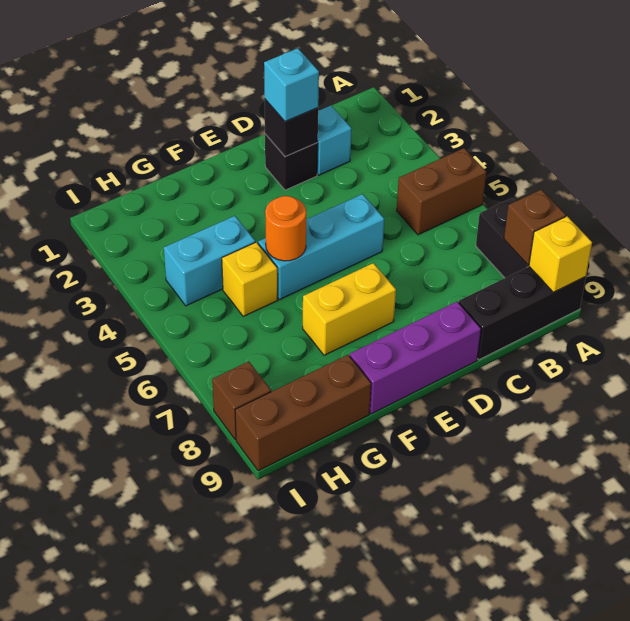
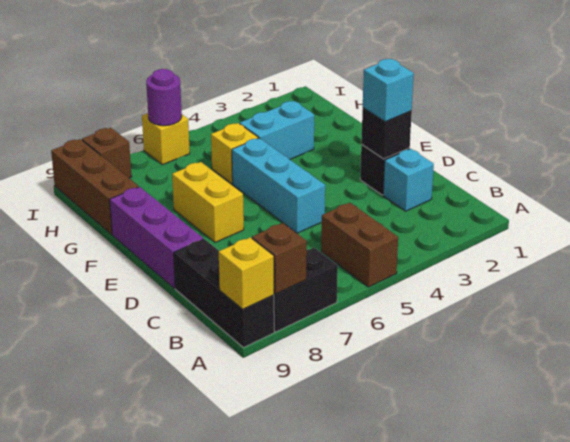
orange 1x1 round brick [265,196,306,261] -> none
cyan 1x2 brick [164,216,255,306] -> cyan 1x2 brick turned to [240,101,314,159]
none -> yellow 1x1 brick [142,113,190,165]
none -> purple 1x1 round brick [146,69,182,126]

